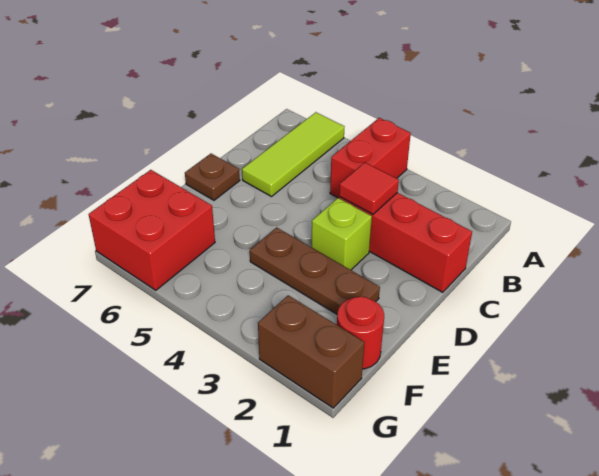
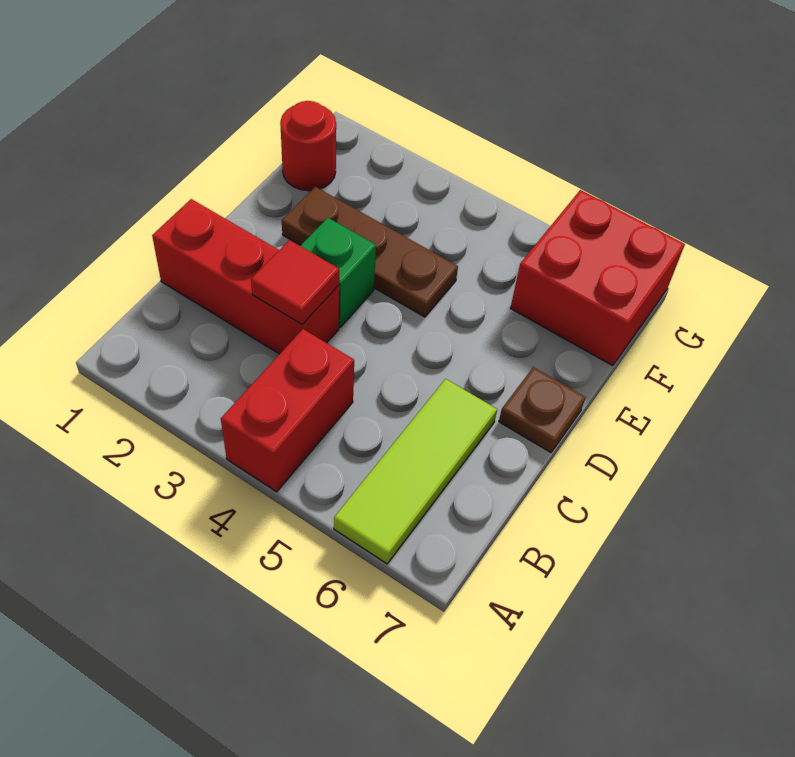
lime 1x1 brick [312,198,372,270] -> green 1x1 brick [301,218,376,327]
brown 1x2 brick [258,295,365,408] -> none

